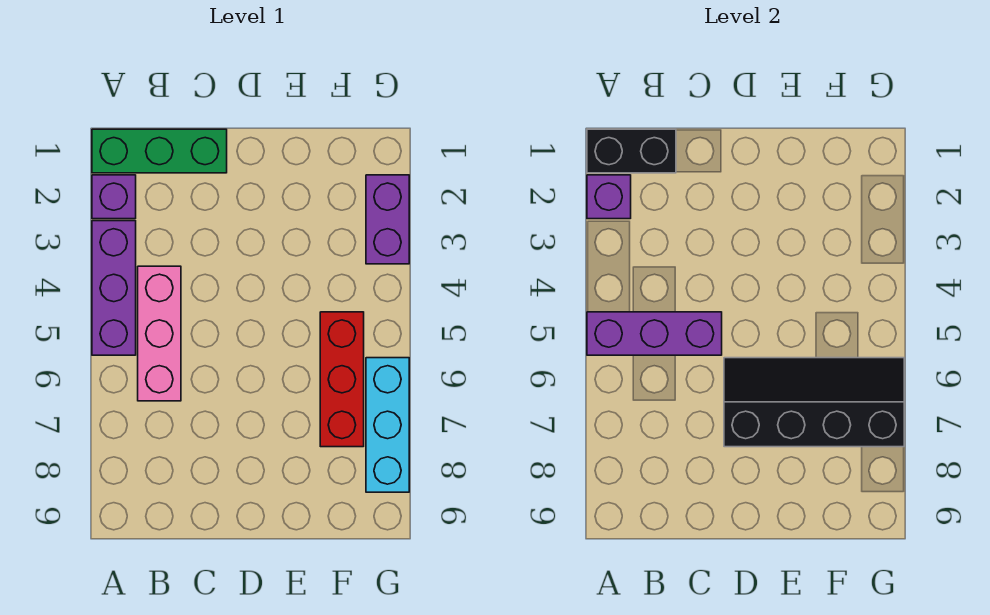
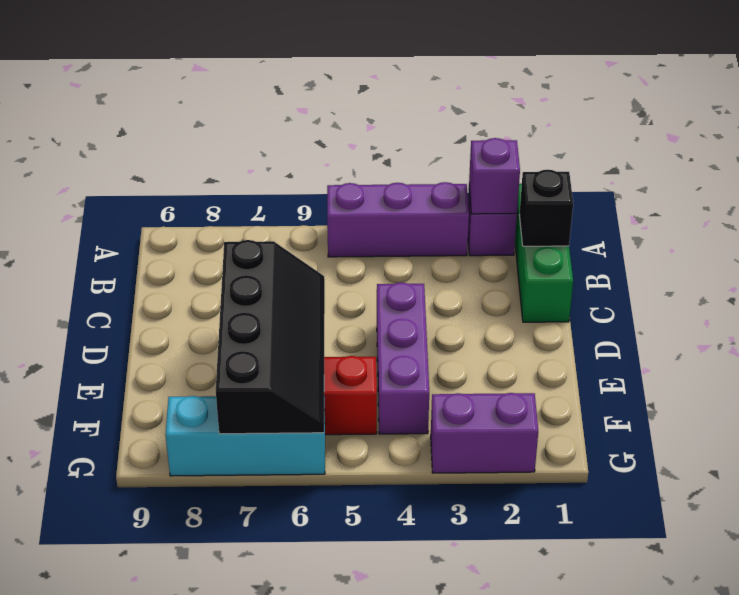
black 1x2 brick [587,129,676,173] -> black 1x1 brick [519,170,573,246]
purple 1x3 brick [587,312,722,355] -> purple 1x3 brick moved to [377,283,429,434]
pink 1x3 brick [138,266,181,401] -> none

